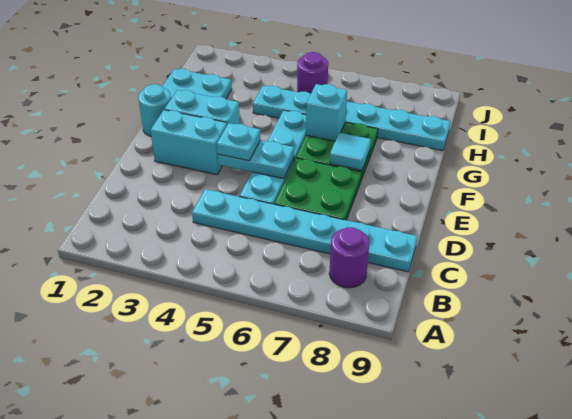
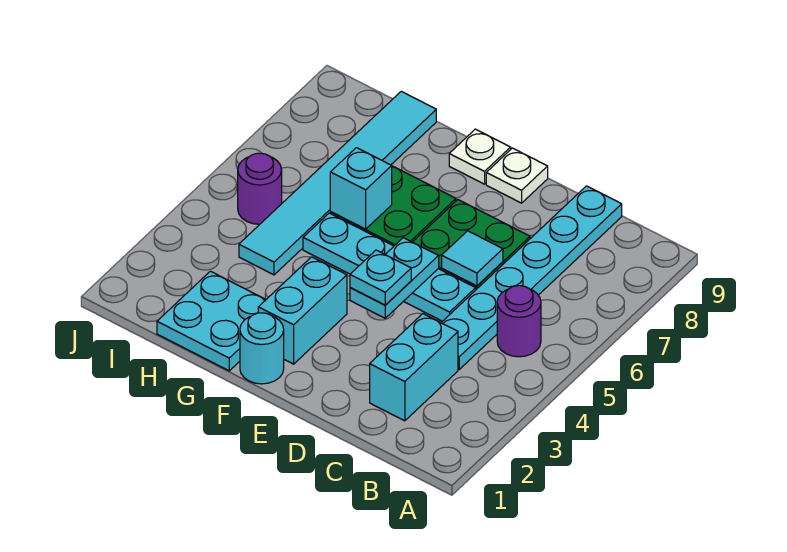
purple 1x1 round brick [329,227,370,288] -> purple 1x1 round brick moved to [497,286,541,357]
cyan 1x2 brick [151,110,227,175] -> cyan 1x2 brick moved to [370,314,458,421]
none -> white 1x1 plate [486,148,548,203]
cyan 1x1 tile [330,133,371,170] -> cyan 1x1 tile moved to [442,231,503,286]
none -> white 1x1 plate [449,129,511,184]
cyan 1x6 plate [253,86,451,151] -> cyan 1x6 tile [239,91,436,275]

